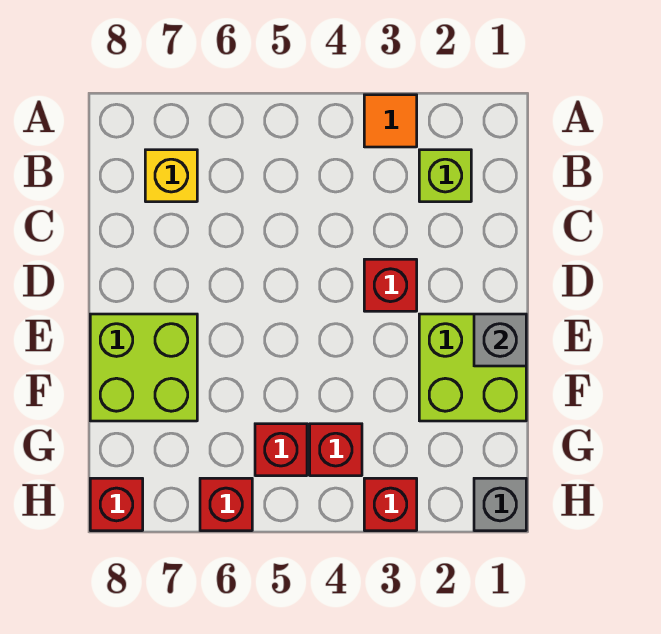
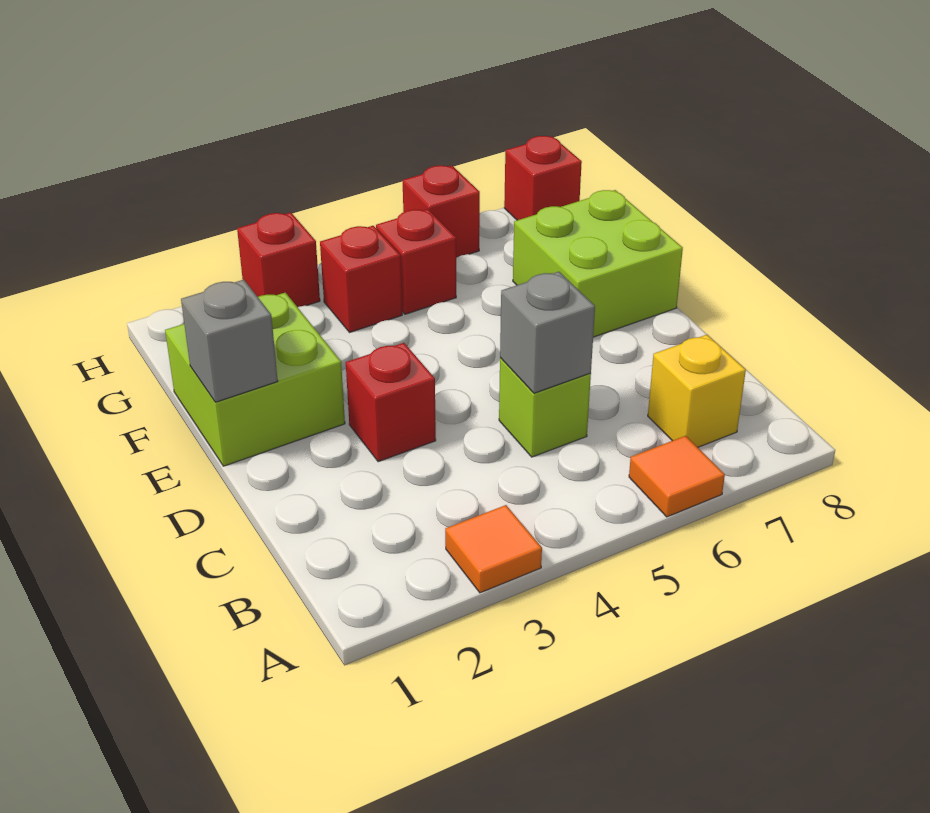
none -> orange 1x1 tile [629,436,725,517]
lime 1x1 brick [419,150,471,202] -> lime 1x1 brick moved to [499,358,591,457]
grey 1x1 brick [474,478,526,531] -> grey 1x1 brick moved to [500,272,595,393]

